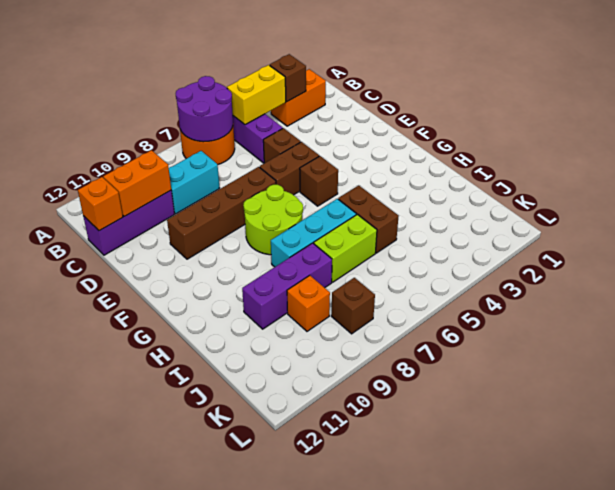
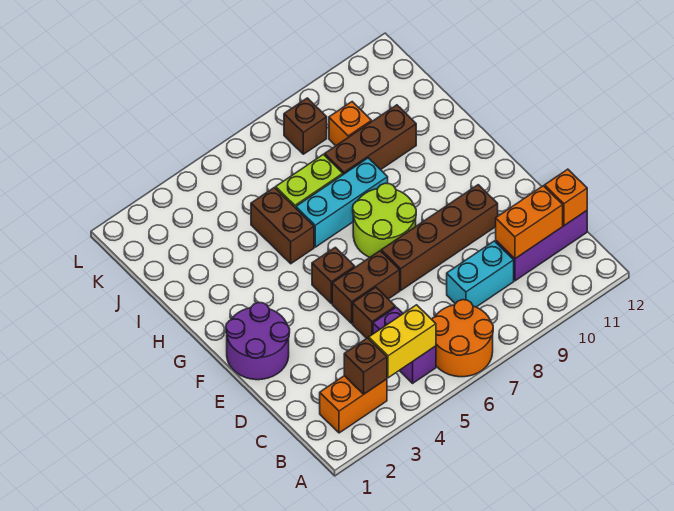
purple 2x2 round brick [176,76,233,142] -> purple 2x2 round brick moved to [226,303,290,380]
purple 1x3 brick [242,243,332,329] -> brown 1x3 brick [325,105,416,174]

